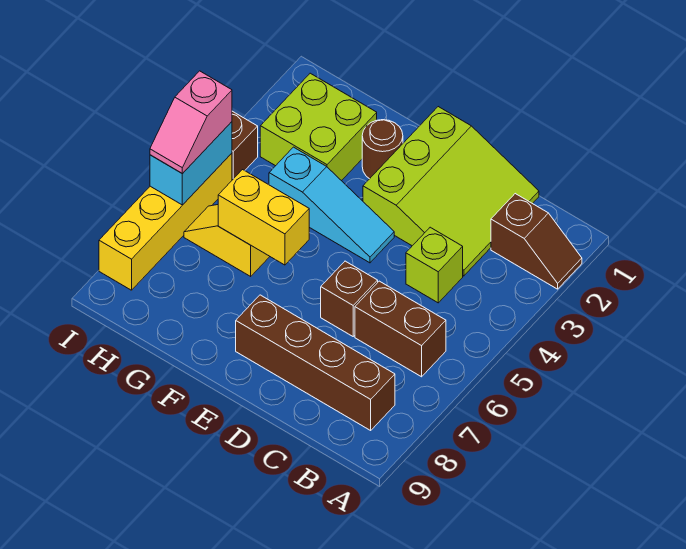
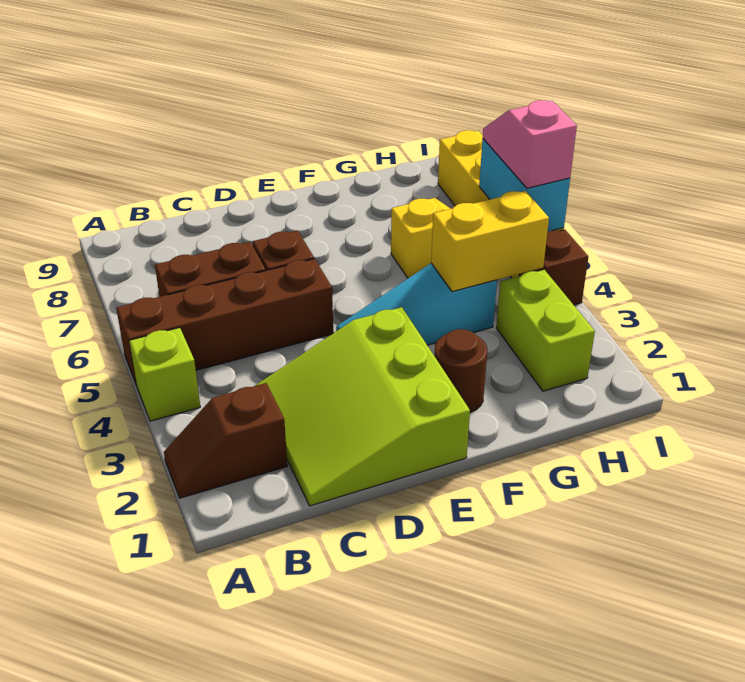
brown 1x4 brick [236,295,395,430] -> brown 1x4 brick moved to [116,259,333,385]
lime 1x1 brick [406,227,463,303] -> lime 1x1 brick moved to [129,328,200,421]
yellow 1x2 brick [218,170,309,265] -> yellow 1x2 brick moved to [431,191,549,292]
lime 2x2 brick [260,73,377,181] -> lime 1x2 brick [496,270,595,391]

